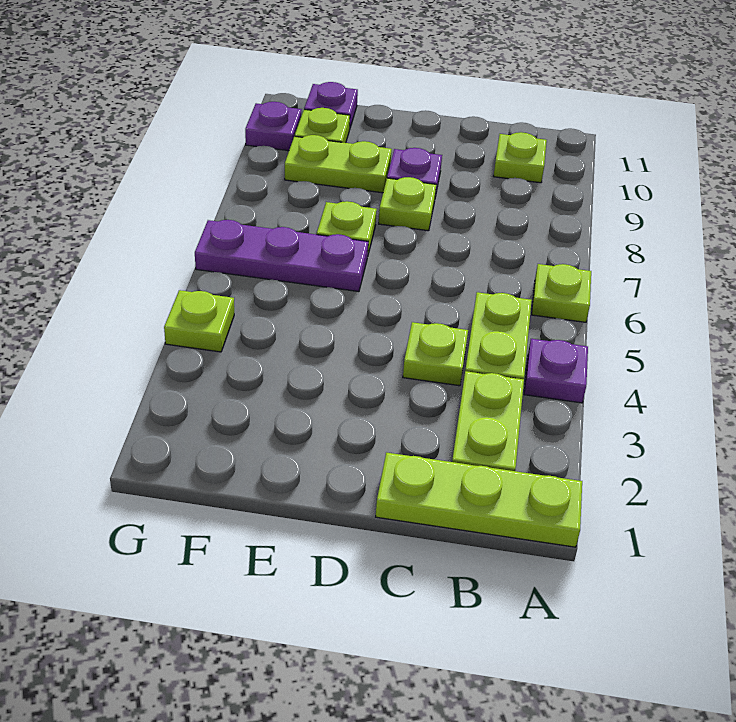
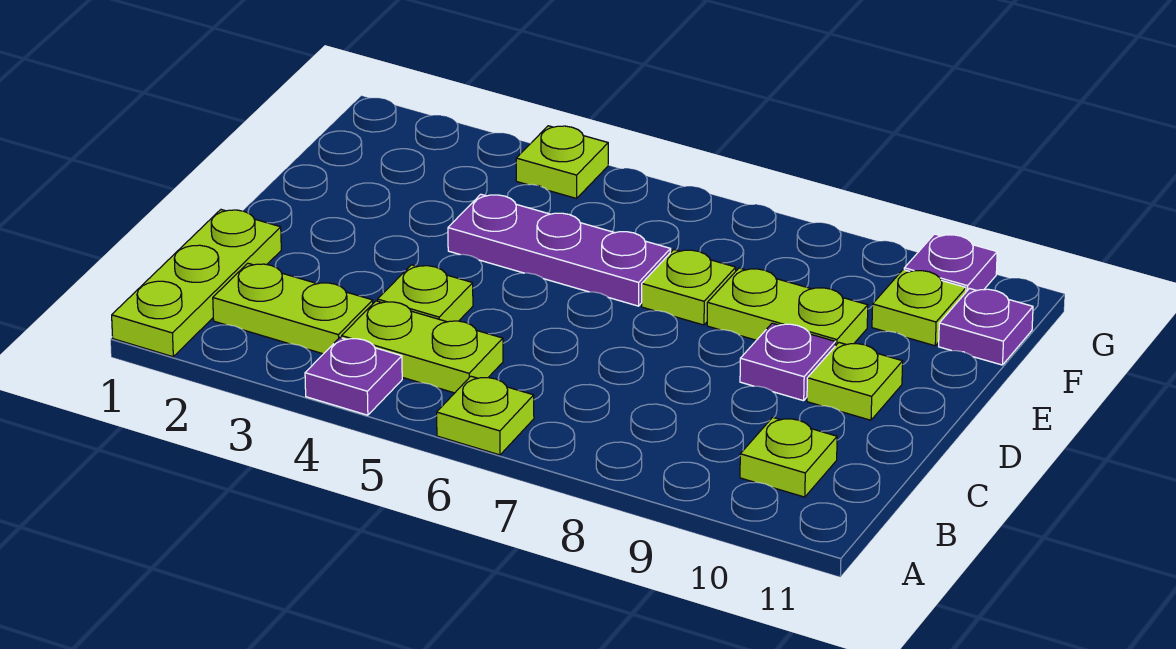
lime 1x1 plate [379,177,436,231] -> lime 1x1 plate moved to [807,343,903,420]
purple 1x3 plate [195,220,368,292] -> purple 1x3 plate turned to [448,194,671,306]
lime 1x2 plate [285,135,392,193] -> lime 1x2 plate turned to [707,268,868,346]

